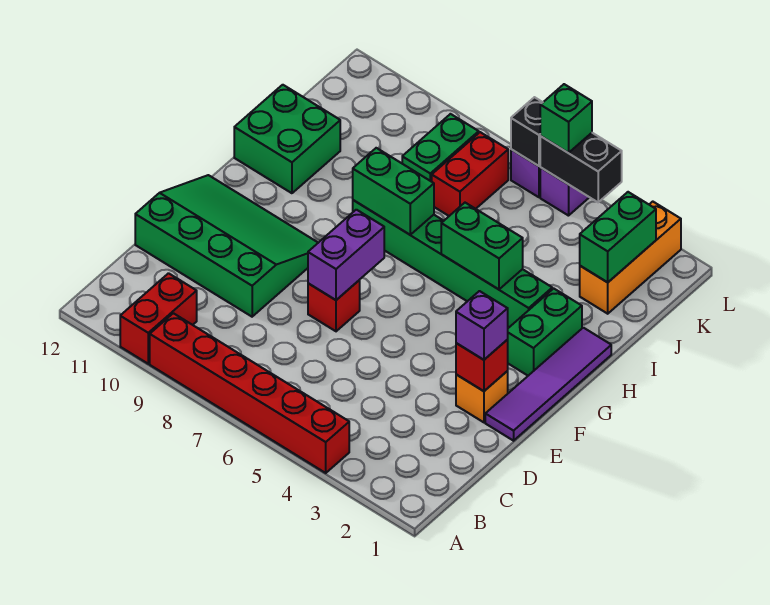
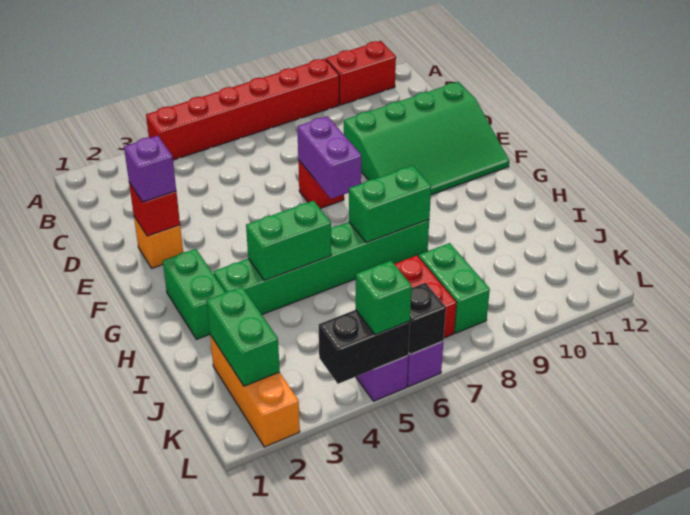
red 1x2 brick [120,273,197,364] -> red 1x2 brick turned to [326,41,396,105]
purple 1x4 tile [485,328,611,441] -> none
green 2x2 brick [234,85,340,193] -> none

